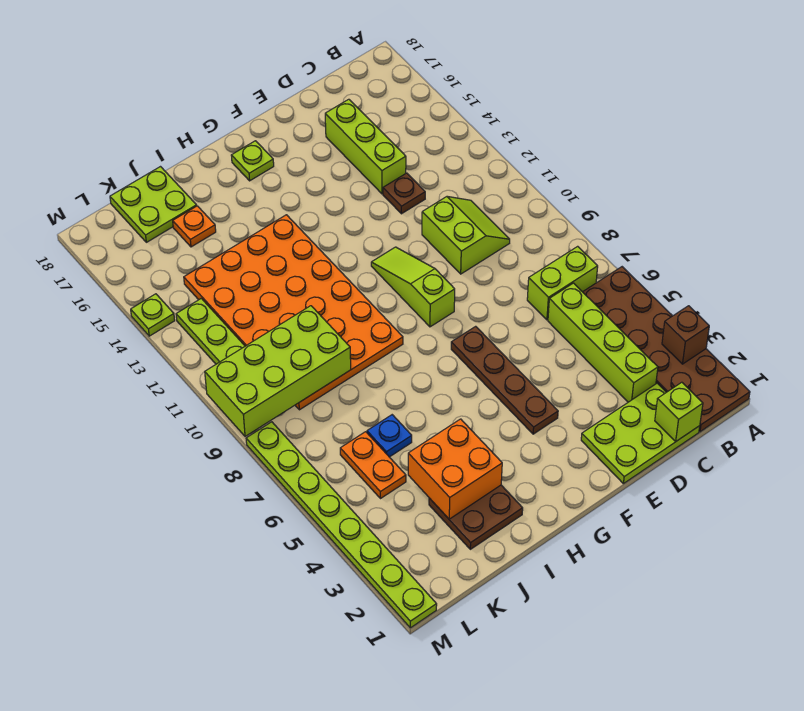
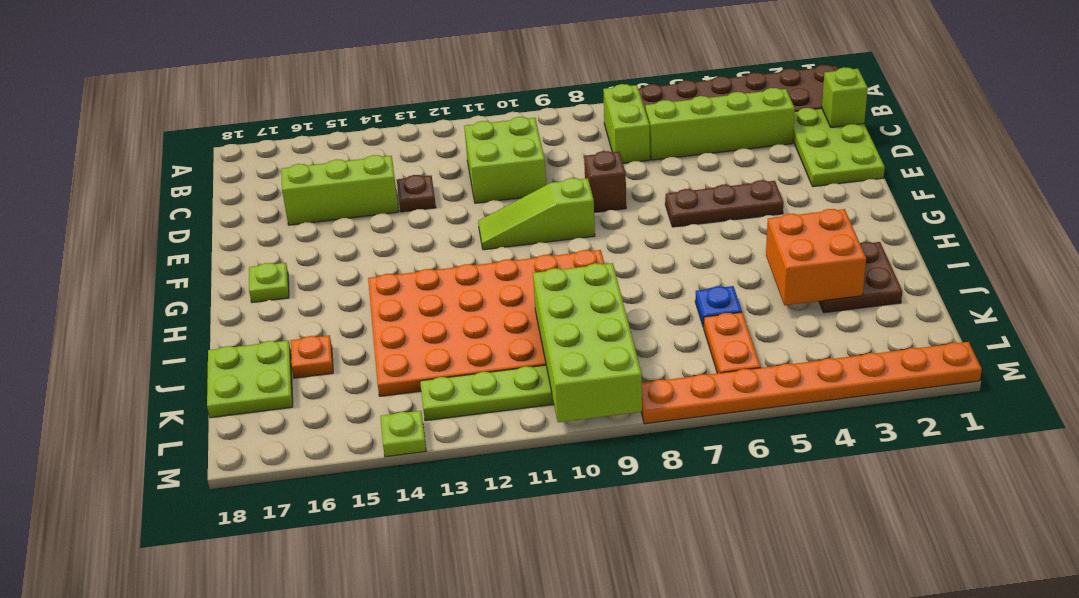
brown 1x1 brick [662,306,709,364] -> brown 1x1 brick moved to [584,151,626,212]
lime 2x2 slope [422,196,510,274] -> lime 2x2 brick [464,117,546,203]
brown 1x4 plate [451,326,558,434] -> brown 1x3 plate [665,180,783,227]
orange 1x2 plate [340,432,406,499] -> orange 1x2 plate turned to [703,312,761,373]
lime 1x8 plate [246,422,437,628] -> orange 1x8 plate [641,342,982,424]

